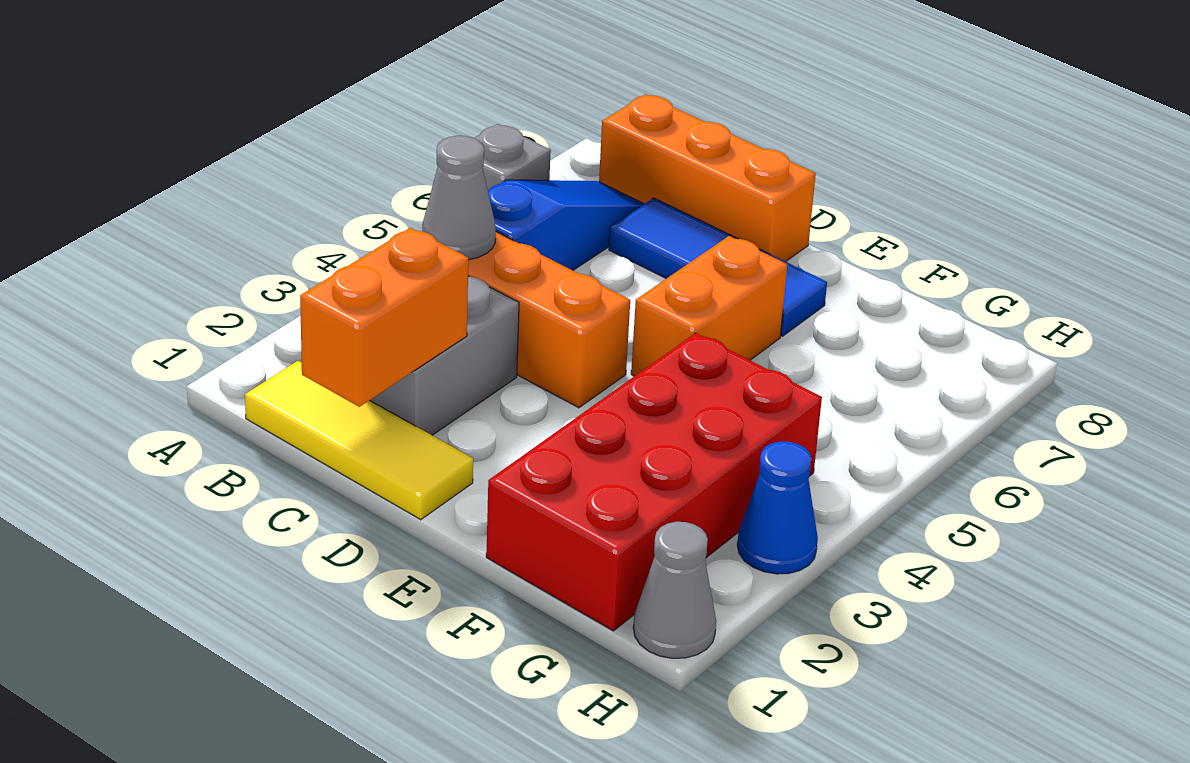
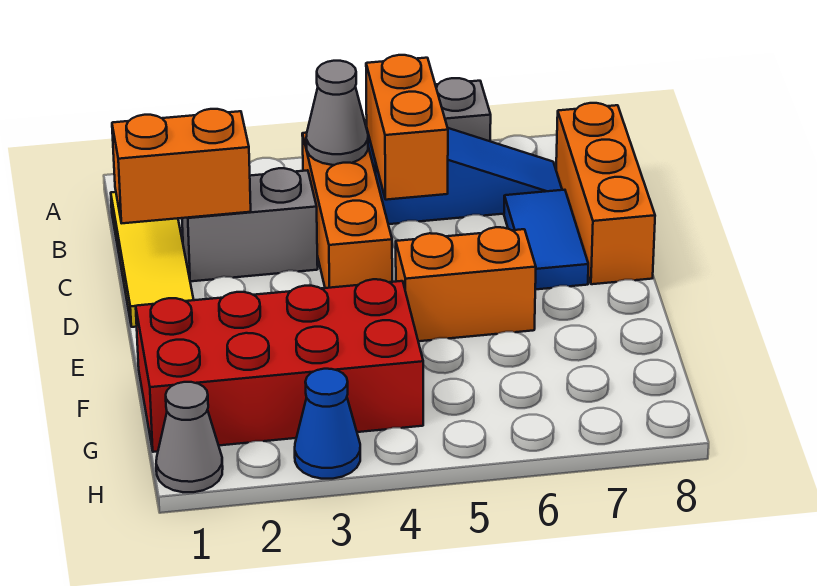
none -> orange 1x2 brick [366,55,448,200]
blue 1x3 tile [609,198,827,336] -> blue 1x2 tile [504,190,588,290]

